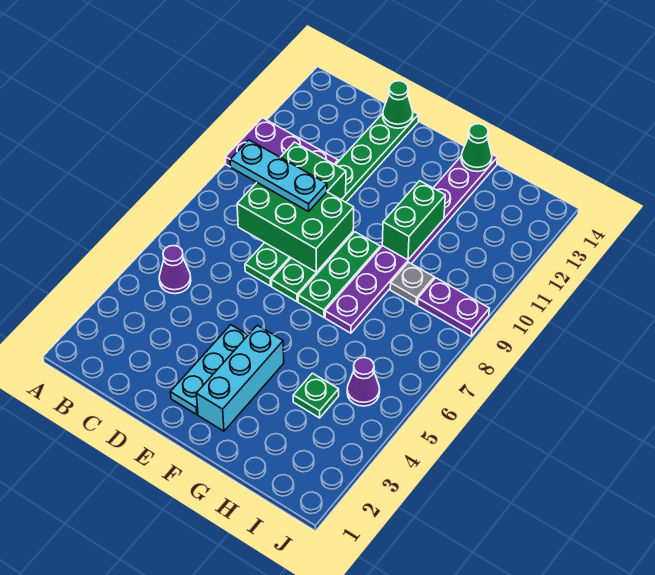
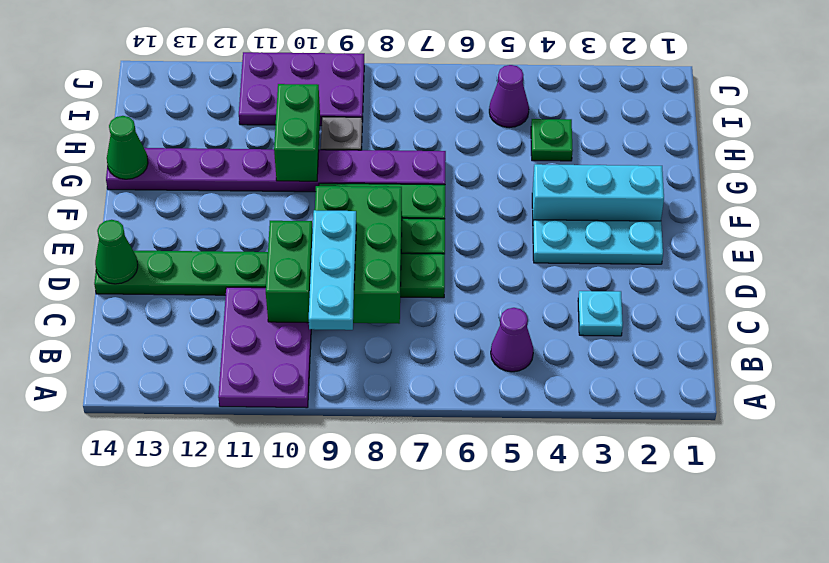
none -> cyan 1x1 plate [578,291,623,336]
green 1x2 brick [382,181,445,260] -> green 1x2 brick turned to [274,84,320,181]
purple 1x2 plate [418,278,489,336] -> purple 2x3 plate [239,52,364,126]

